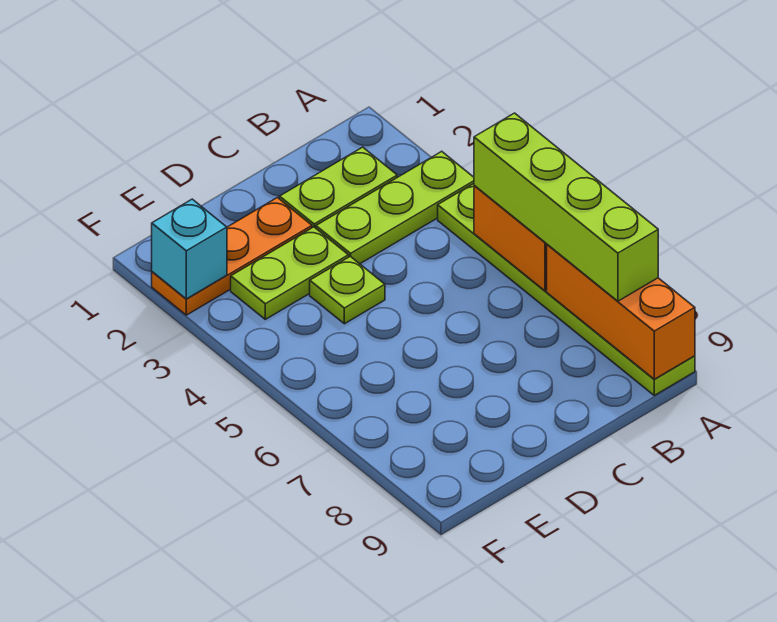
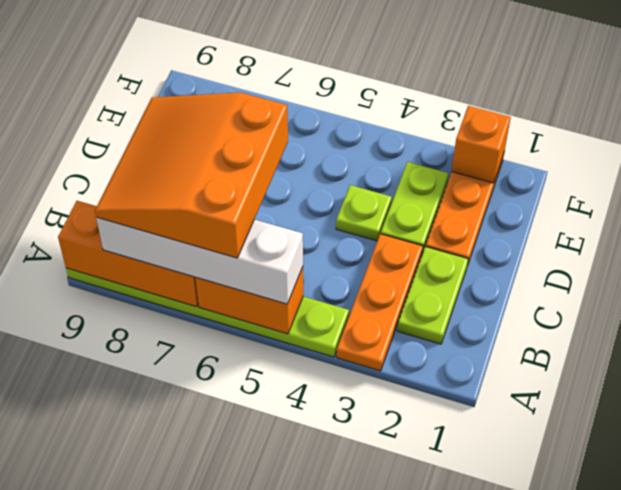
lime 1x3 plate [316,151,474,264] -> orange 1x3 plate [337,234,423,371]
lime 1x4 brick [474,113,658,301] -> white 1x4 brick [96,217,303,304]
none -> orange 3x3 slope [95,92,288,258]
cyan 1x1 brick [152,199,227,299] -> orange 1x1 brick [452,106,511,183]

